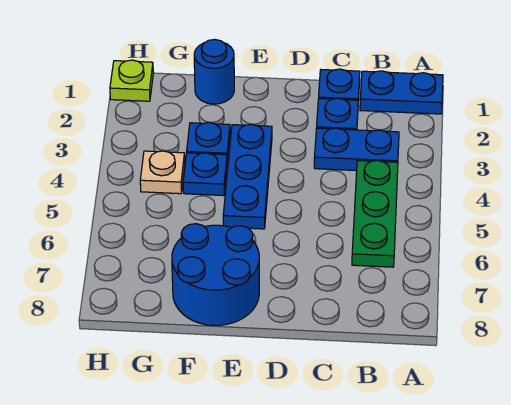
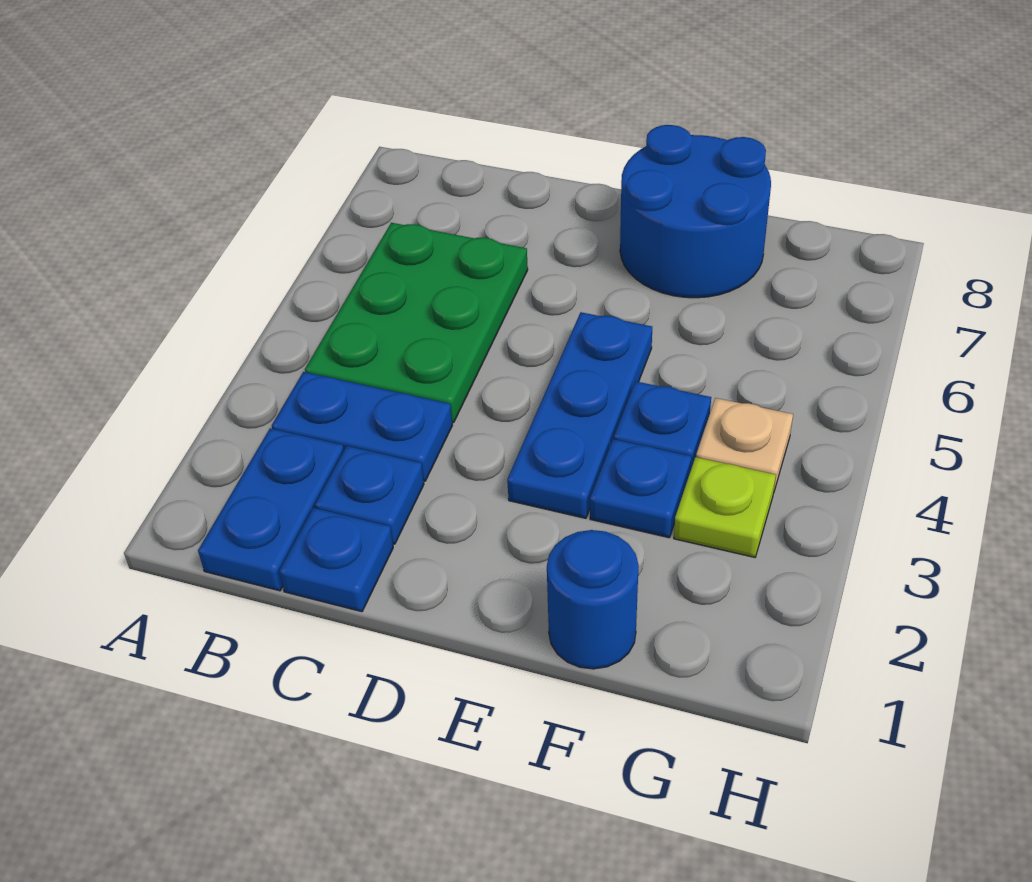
blue 1x2 plate [360,71,443,114] -> blue 1x2 plate turned to [198,428,344,591]
green 1x3 plate [352,161,398,267] -> green 2x3 plate [305,223,528,423]
lime 1x1 plate [110,60,153,101] -> lime 1x1 plate moved to [674,457,776,557]

